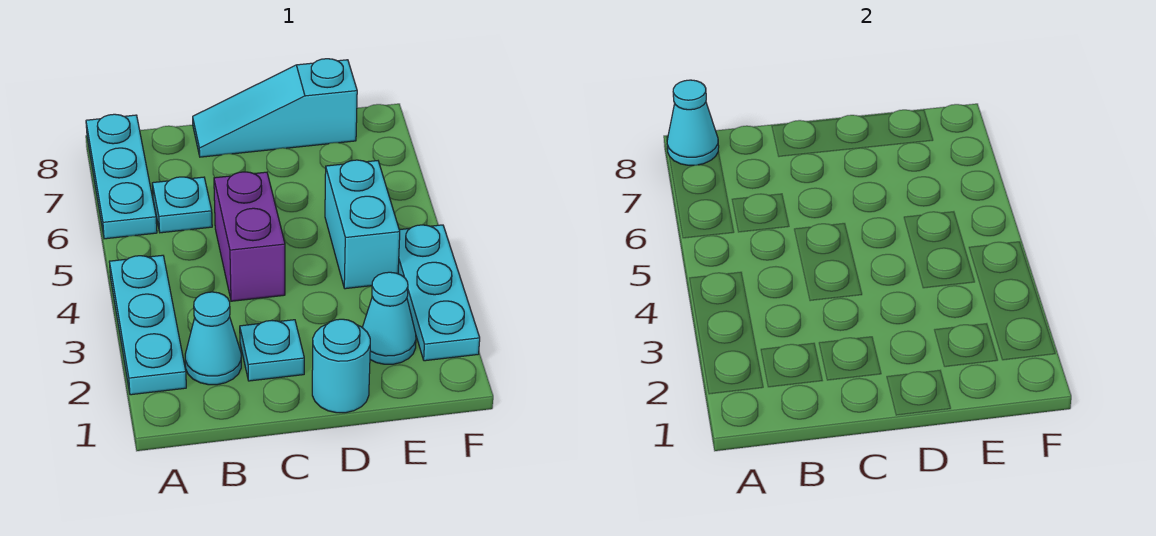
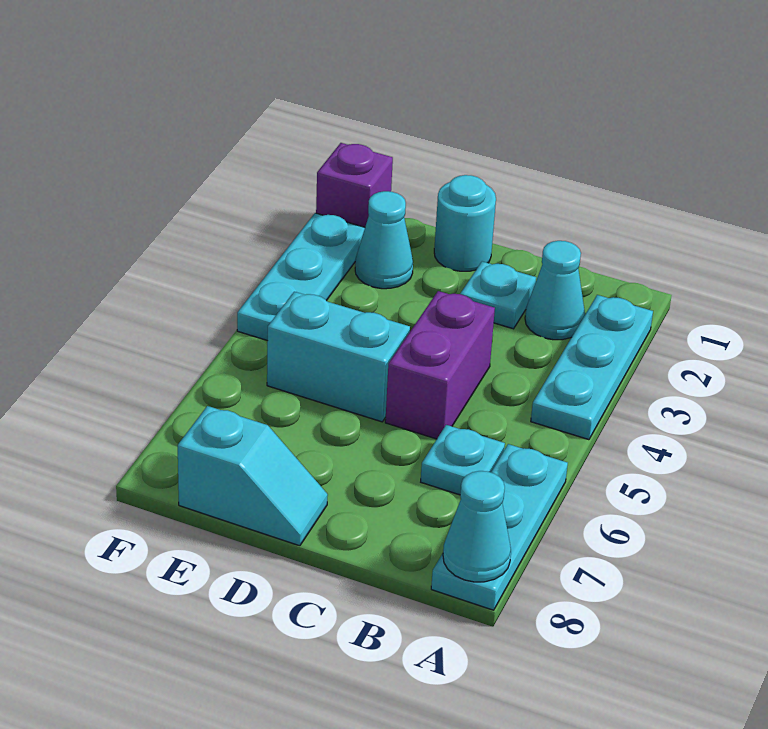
cyan 1x3 slope [193,59,357,157] -> cyan 1x2 slope [178,406,328,546]
cyan 1x2 brick [325,160,400,289] -> cyan 1x2 brick turned to [267,292,410,422]
none -> purple 1x1 brick [316,143,393,227]

